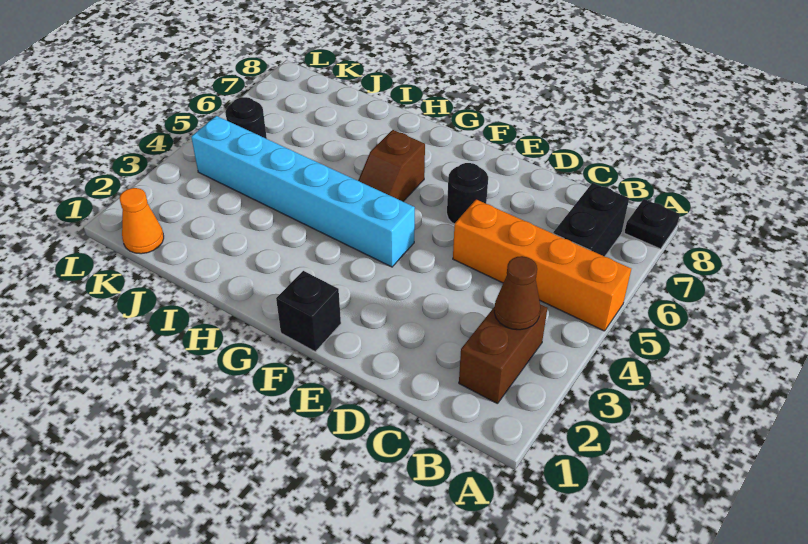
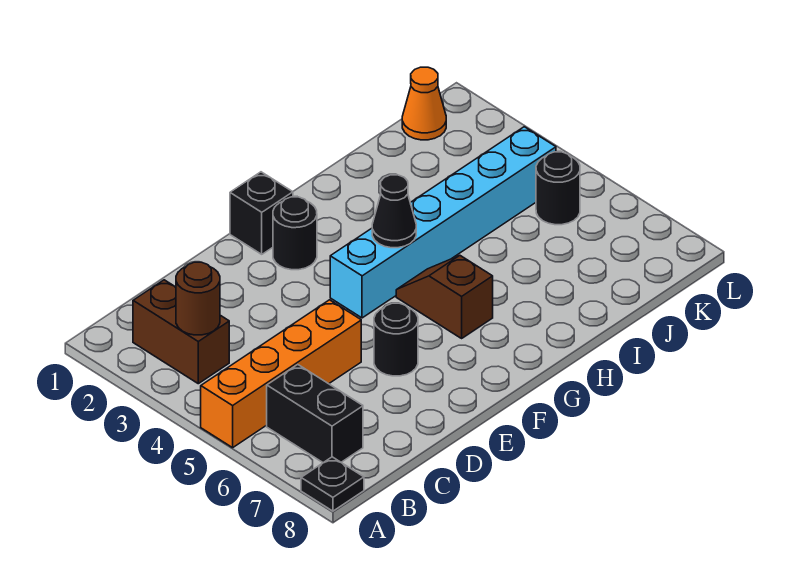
brown 1x1 cone [494,256,540,330] -> brown 1x1 round brick [176,262,220,335]
none -> black 1x1 round brick [273,197,317,270]
none -> black 1x1 cone [372,175,416,248]

